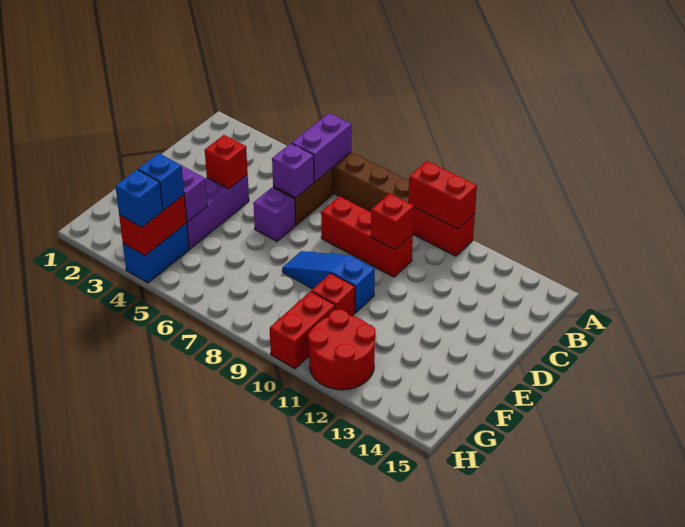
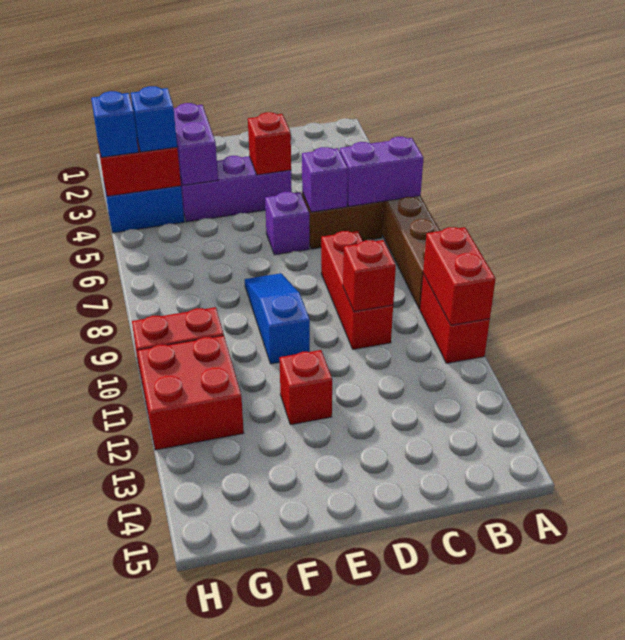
red 1x1 brick [311,273,355,316] -> red 1x1 brick moved to [279,350,332,425]
red 2x2 round brick [308,309,376,390] -> red 2x2 brick [138,335,244,450]

